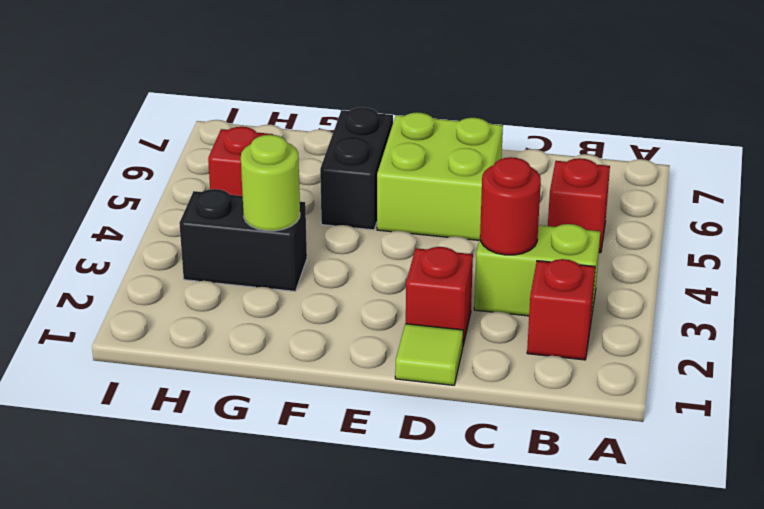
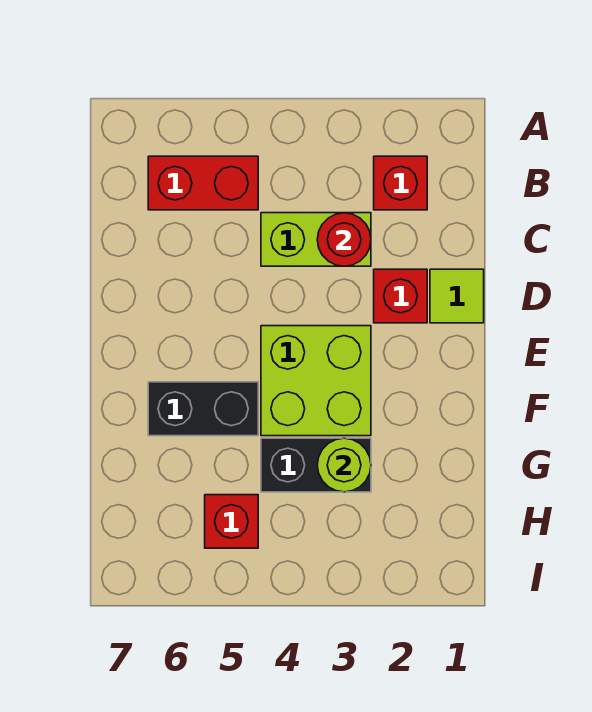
lime 1x2 brick [474,224,600,319] -> lime 1x2 brick turned to [261,213,371,266]
red 1x1 brick [548,158,610,253] -> red 1x2 brick [148,156,258,210]
lime 2x2 brick [377,112,503,240] -> lime 2x2 brick moved to [261,326,371,436]
black 1x2 brick [179,189,307,291] -> black 1x2 brick turned to [261,438,371,492]

